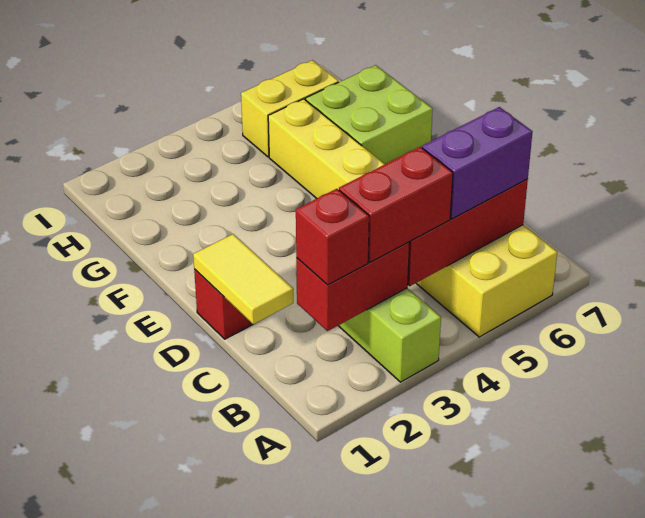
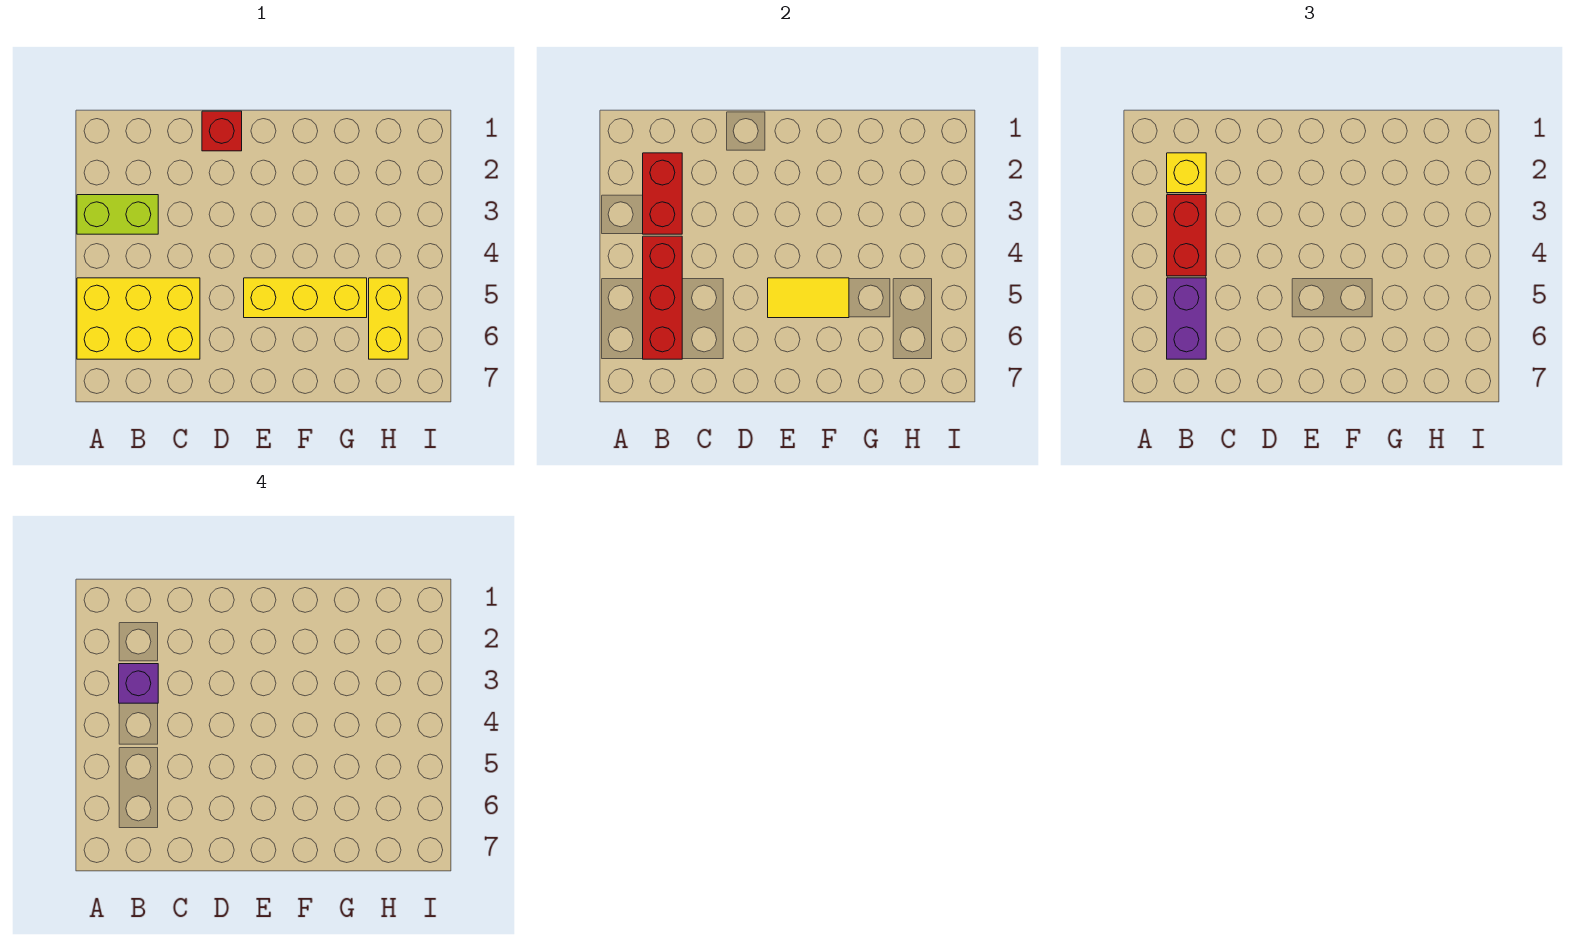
red 1x1 brick [296,189,369,285] -> yellow 1x1 brick [1167,153,1206,193]
none -> purple 1x1 brick [119,664,158,703]
yellow 1x2 tile [193,234,293,324] -> yellow 1x2 tile moved to [768,278,849,318]
lime 2x2 brick [306,65,433,164] -> none

